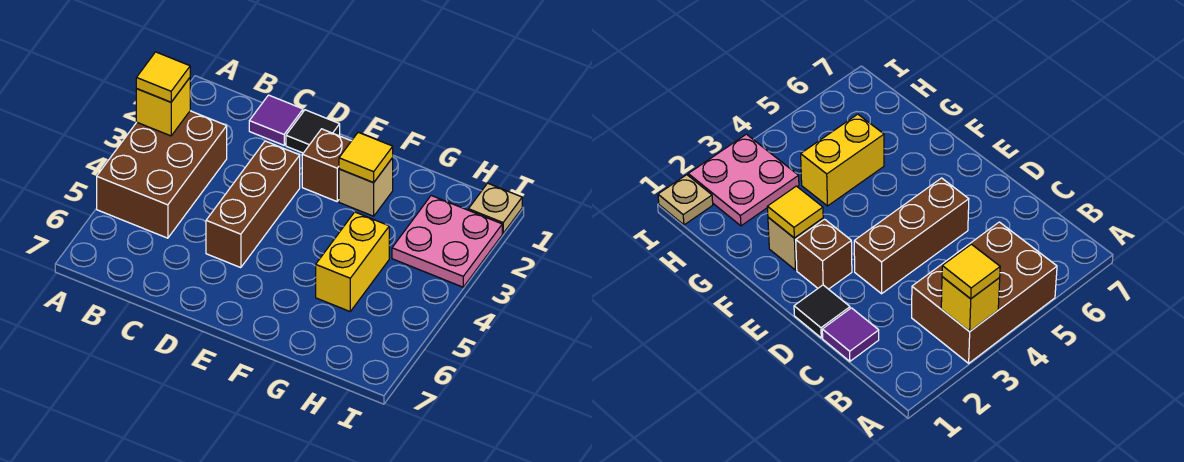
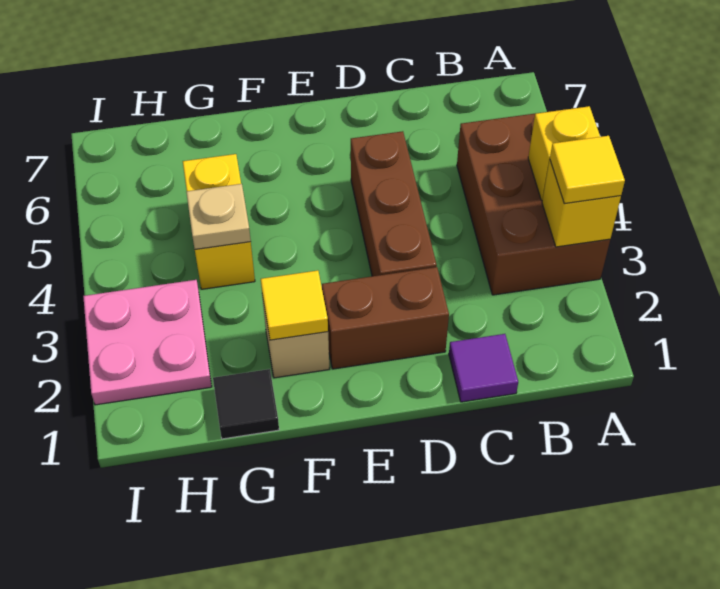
none -> yellow 1x1 brick [528,106,600,200]
black 1x1 tile [286,110,340,153] -> black 1x1 tile moved to [213,369,279,439]
brown 1x1 brick [302,129,351,201] -> brown 1x2 brick [322,267,449,369]
tan 1x1 plate [468,183,522,233] -> tan 1x1 plate moved to [186,184,251,249]

